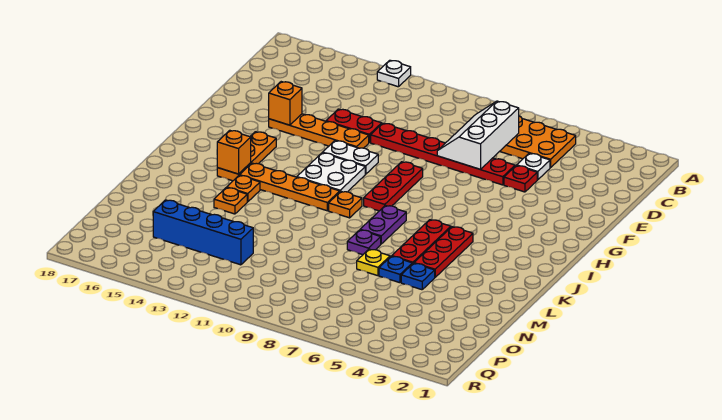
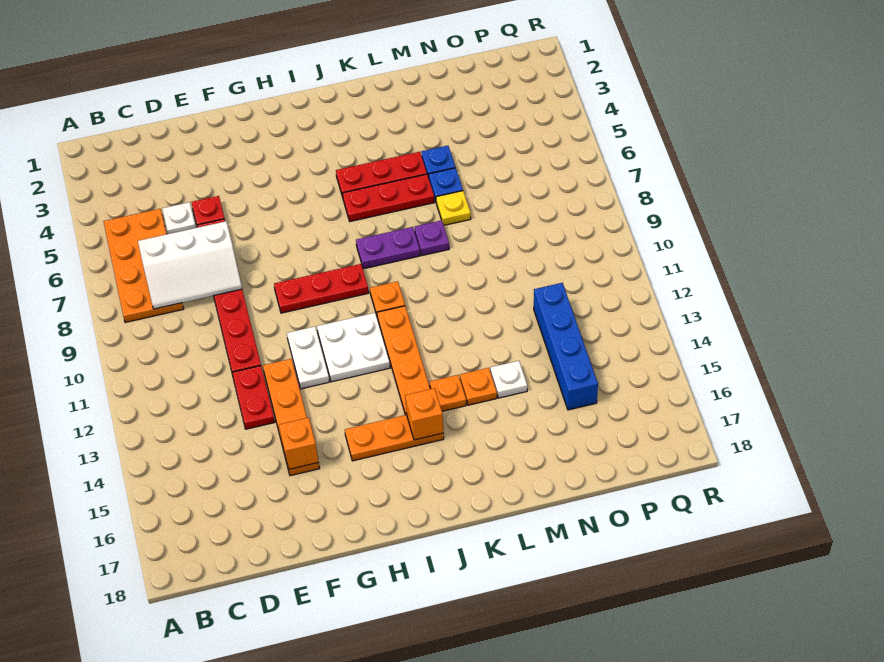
white 1x1 plate [377,60,411,87] -> white 1x1 plate moved to [490,361,527,398]

